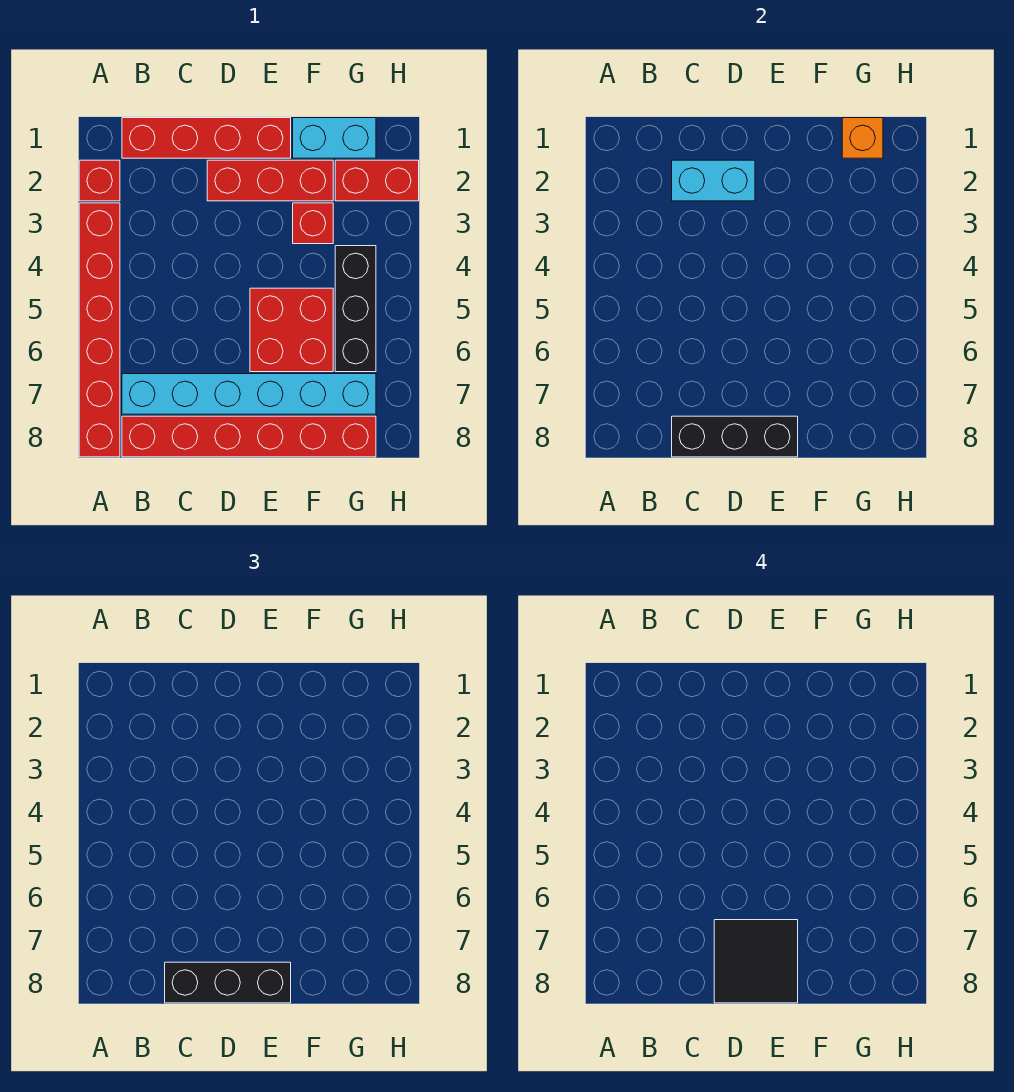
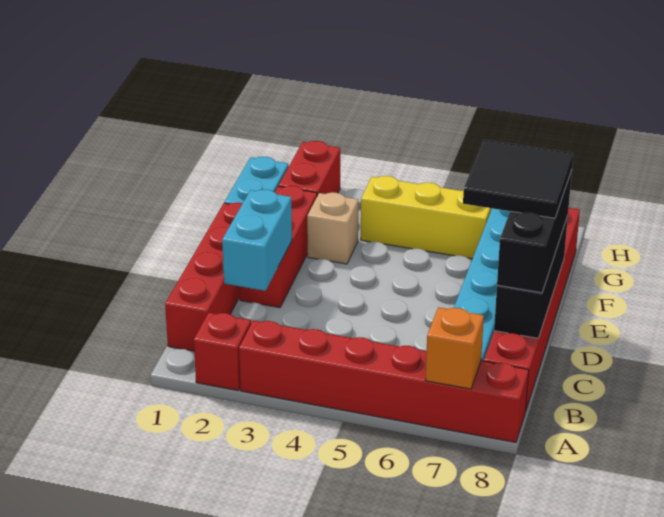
red 2x2 brick [250,288,333,372] -> none
red 1x1 brick [293,203,333,244] -> tan 1x1 brick [307,192,358,264]
orange 1x1 brick [842,118,883,158] -> orange 1x1 brick moved to [425,307,484,389]
black 1x3 brick [335,246,376,372] -> yellow 1x3 brick [361,176,492,259]

